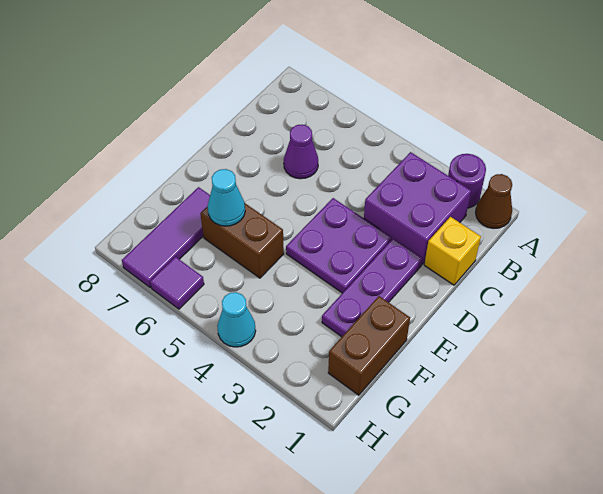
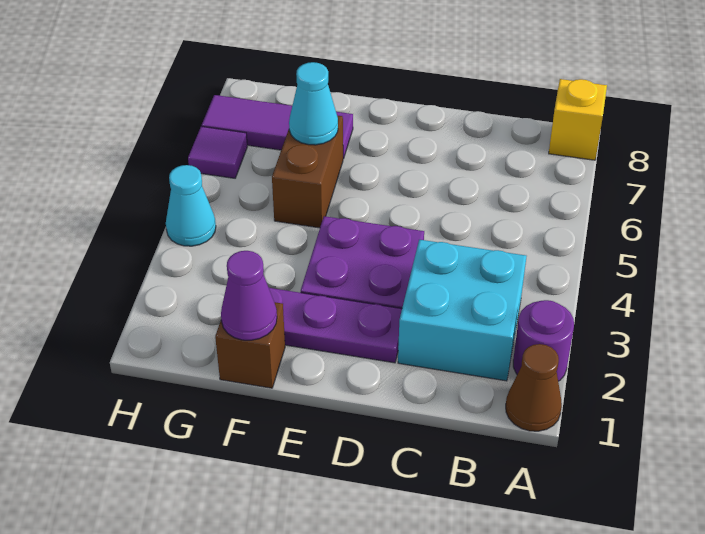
purple 2x2 brick [364,152,471,264] -> cyan 2x2 brick [398,240,526,381]
yellow 1x1 brick [424,217,481,285] -> yellow 1x1 brick moved to [549,79,607,160]
purple 1x1 cone [284,124,318,179] -> purple 1x1 cone moved to [221,251,277,340]
brown 1x2 brick [328,296,410,395] -> brown 1x1 brick [215,302,285,388]

